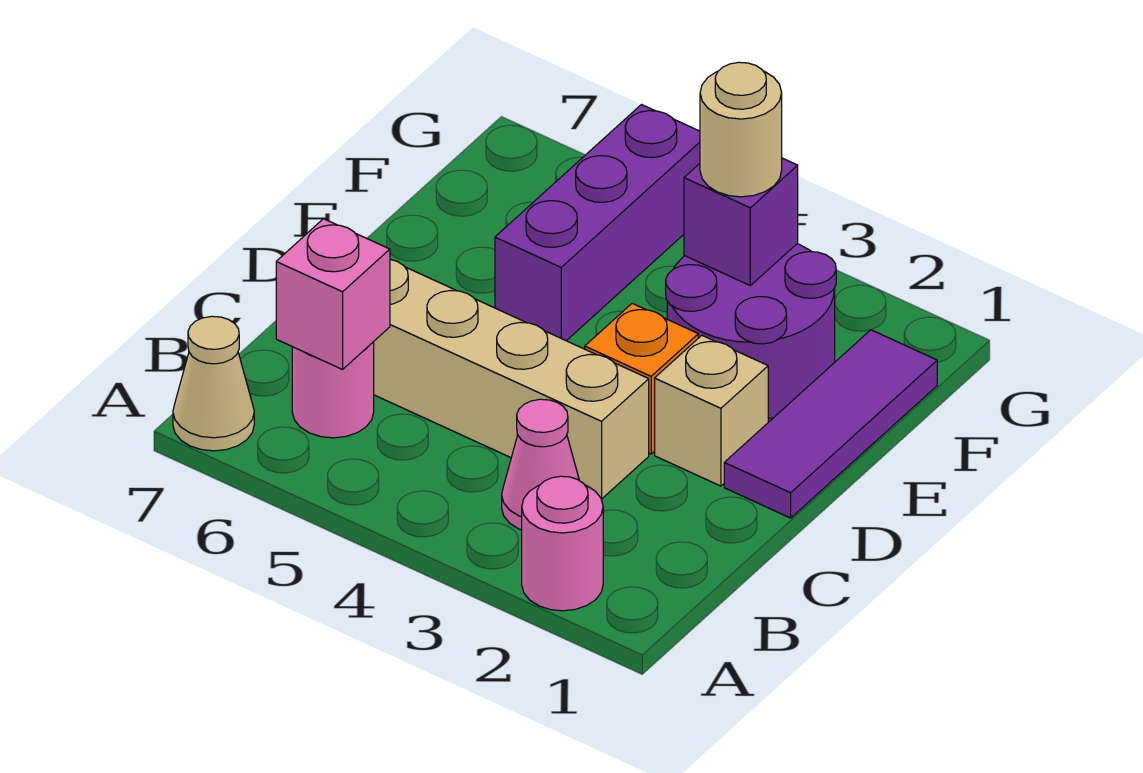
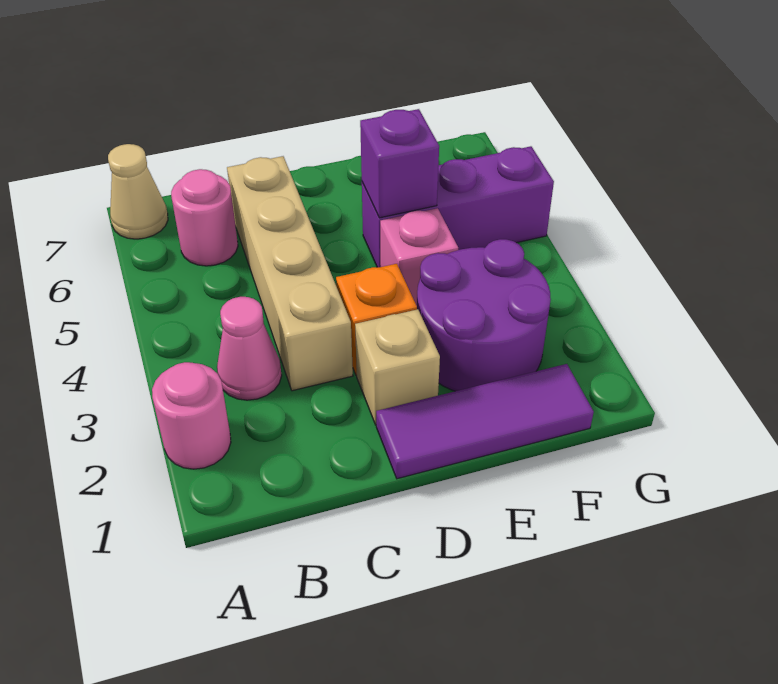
pink 1x1 brick [276,219,390,369] -> pink 1x1 brick moved to [380,208,458,306]
purple 1x1 brick [684,158,798,285] -> purple 1x1 brick moved to [360,109,439,218]
tan 1x1 round brick [700,62,782,197] -> none

